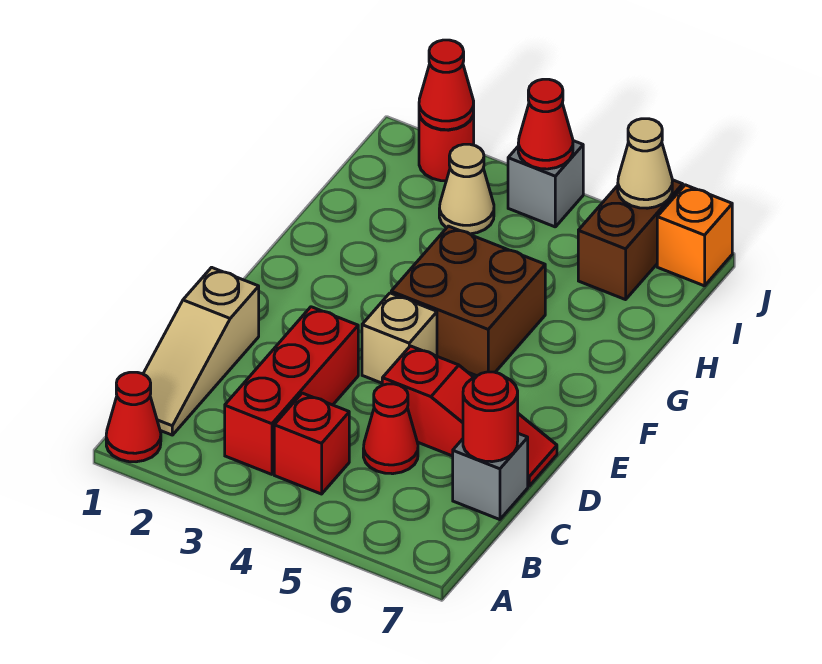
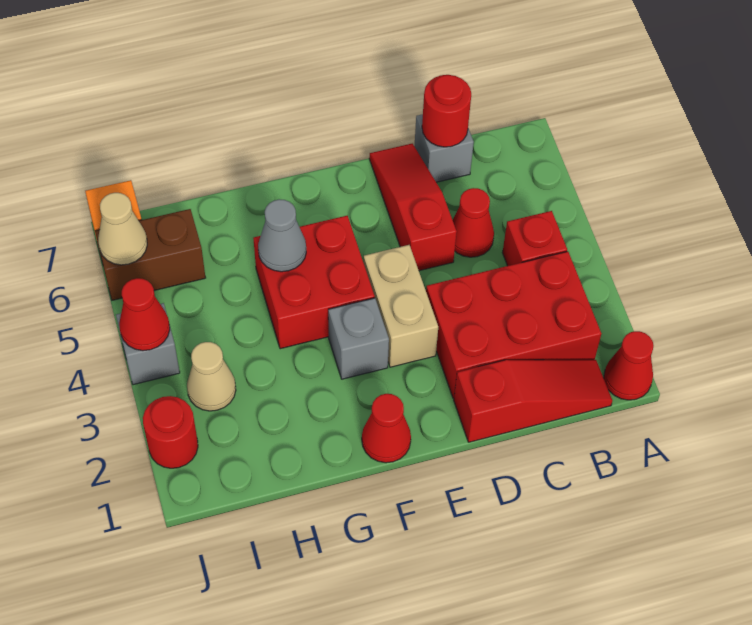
tan 1x3 slope [143,267,259,435] -> red 1x3 slope [454,360,612,442]
red 1x3 brick [225,307,358,474] -> red 2x3 brick [426,251,601,398]
tan 1x1 brick [362,293,437,383] -> tan 1x2 brick [363,245,438,367]
none -> grey 1x1 brick [328,298,389,379]
brown 2x2 brick [391,226,545,376] -> red 2x2 brick [253,216,375,349]
none -> grey 1x1 cone [258,199,306,272]
red 1x1 cone [419,40,474,130] -> red 1x1 cone moved to [362,394,411,463]

